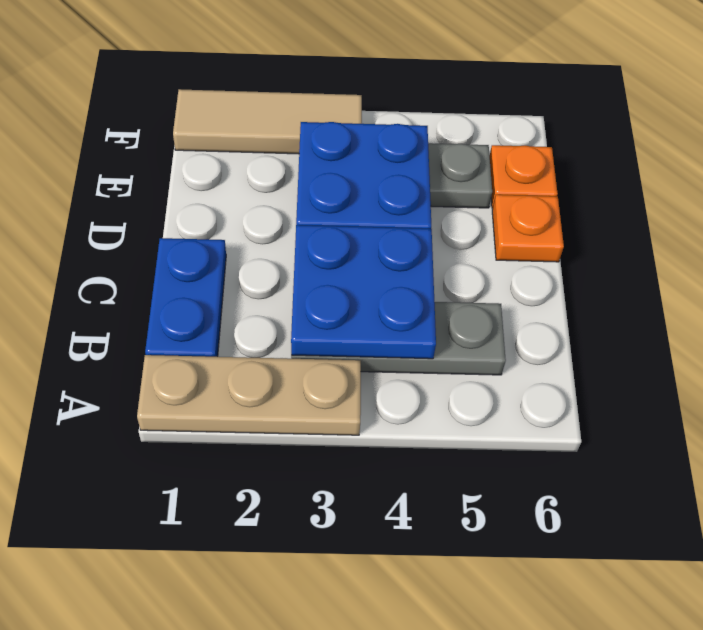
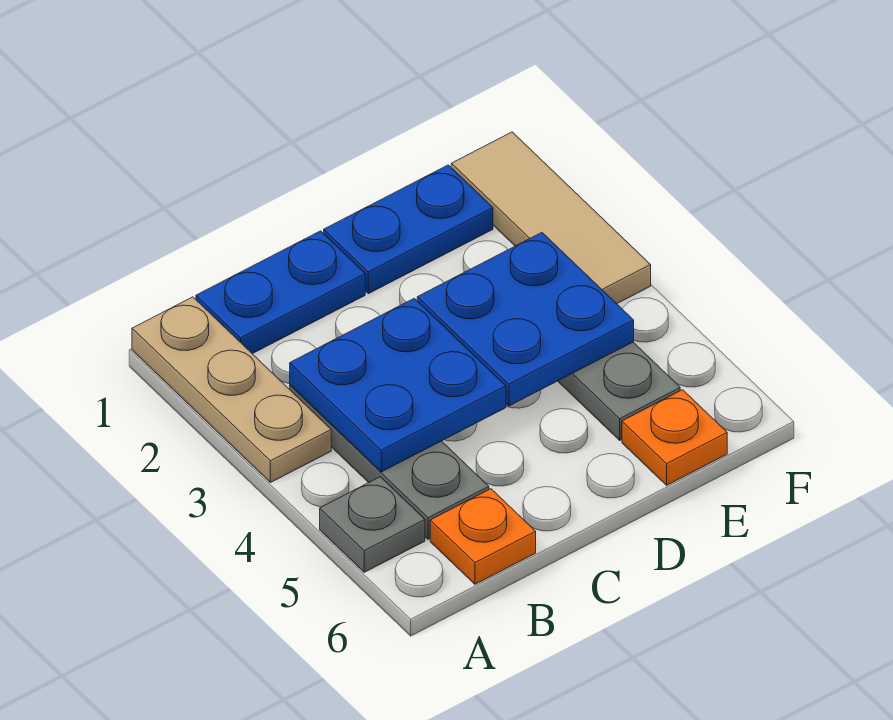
none -> grey 1x1 plate [320,477,425,572]
none -> blue 1x2 plate [324,165,493,294]
orange 1x1 plate [492,195,564,262] -> orange 1x1 plate moved to [430,489,536,584]

